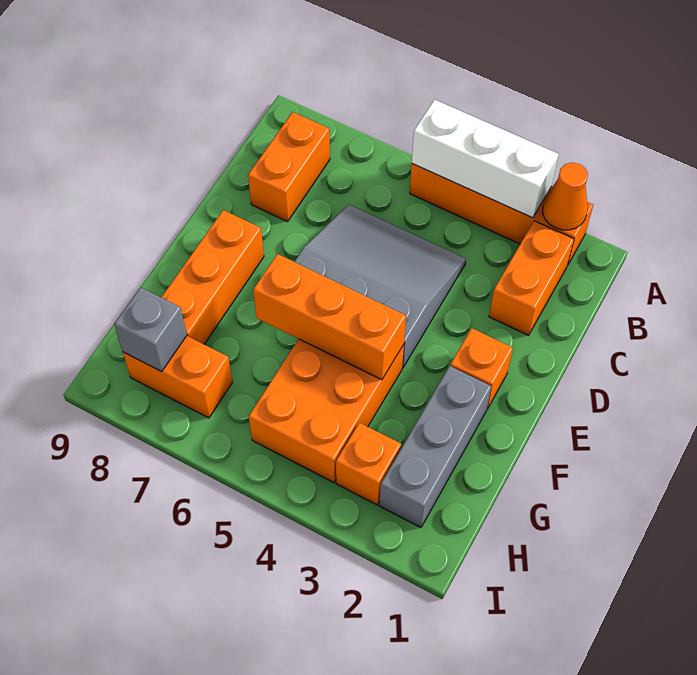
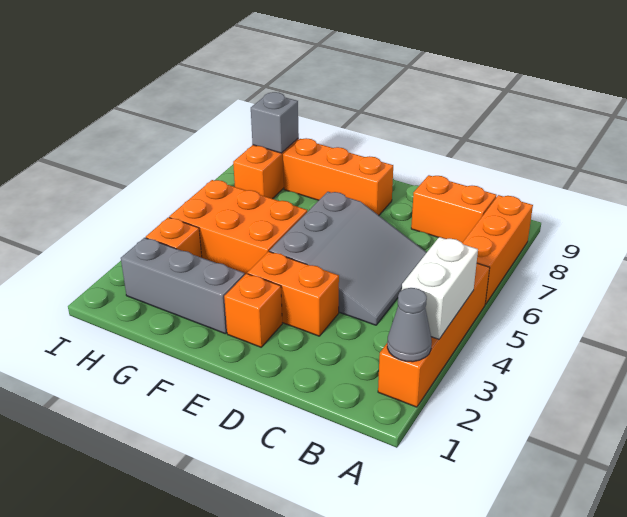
orange 1x1 cone [543,163,588,230] -> grey 1x1 cone [387,288,432,362]
white 1x3 brick [412,100,559,218] -> white 1x2 brick [402,237,478,339]
orange 1x2 brick [489,221,574,335] -> orange 1x2 brick moved to [248,251,339,336]
orange 1x3 brick [253,254,406,380] -> orange 1x3 brick moved to [462,195,533,304]

